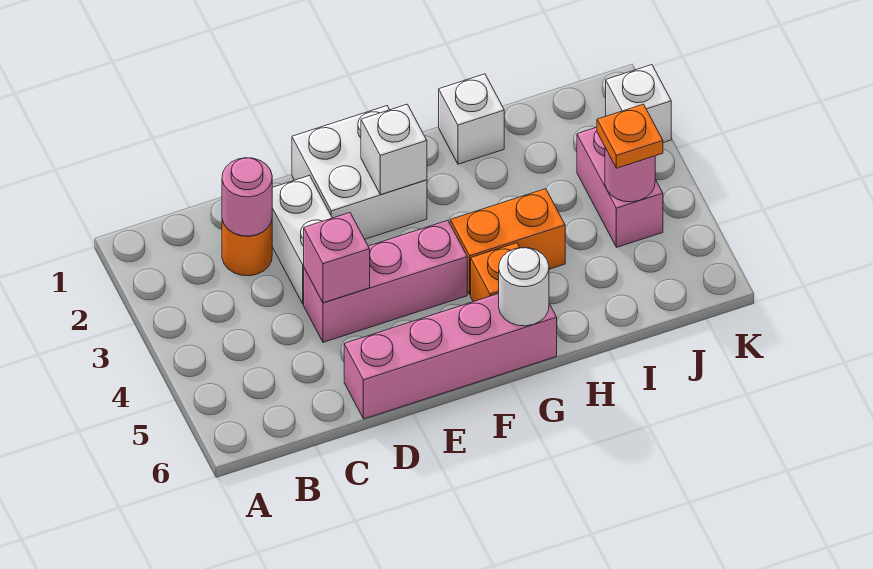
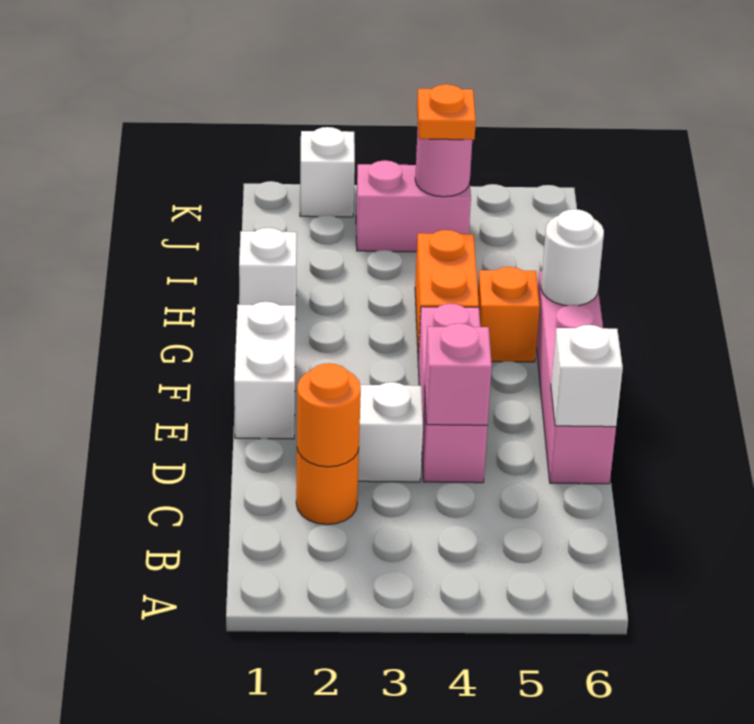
pink 1x1 round brick [222,158,272,236] -> orange 1x1 round brick [297,363,361,467]
white 2x2 brick [292,106,427,239] -> white 1x2 brick [234,302,296,439]
white 1x1 brick [361,104,427,195] -> white 1x1 brick moved to [551,325,623,427]

